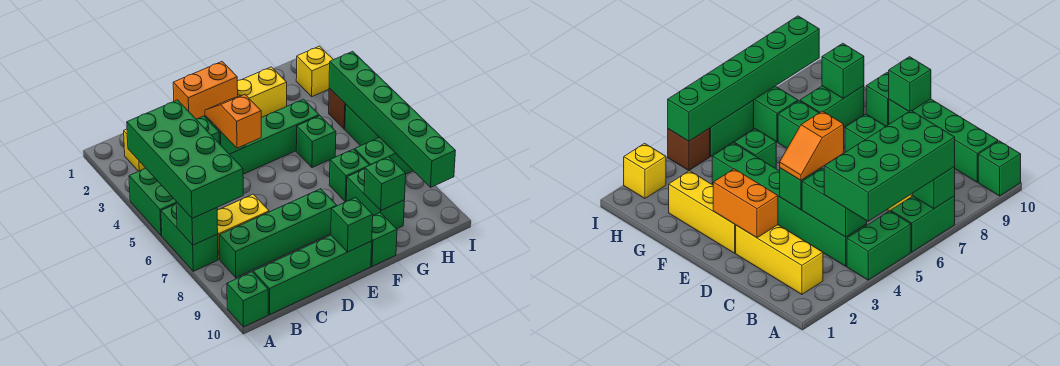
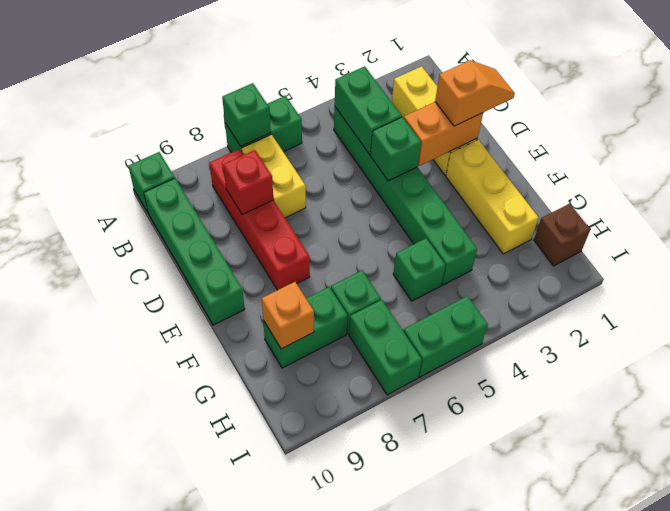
green 1x2 brick [129,168,176,235] -> none
green 2x4 brick [127,100,243,218] -> none
green 1x4 brick [220,189,337,278] -> red 1x4 brick [210,149,310,290]
none -> red 1x1 brick [223,150,273,214]
orange 1x2 brick [173,62,238,119] -> orange 1x2 brick turned to [404,102,483,166]
orange 1x2 slope [205,94,261,148] -> orange 1x2 slope moved to [435,60,515,126]
green 1x1 brick [331,197,373,252] -> none
green 1x1 brick [371,213,397,266] -> none
green 1x1 brick [364,157,406,210] -> orange 1x1 brick [262,282,314,349]
yellow 1x1 brick [296,46,333,97] -> none
brown 1x1 brick [329,88,346,129] -> brown 1x1 brick moved to [534,204,590,266]
green 1x6 brick [329,51,455,187] -> none

